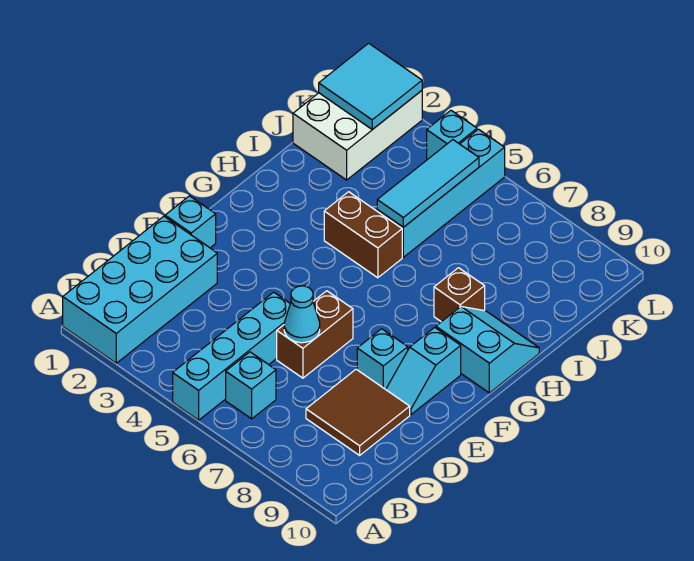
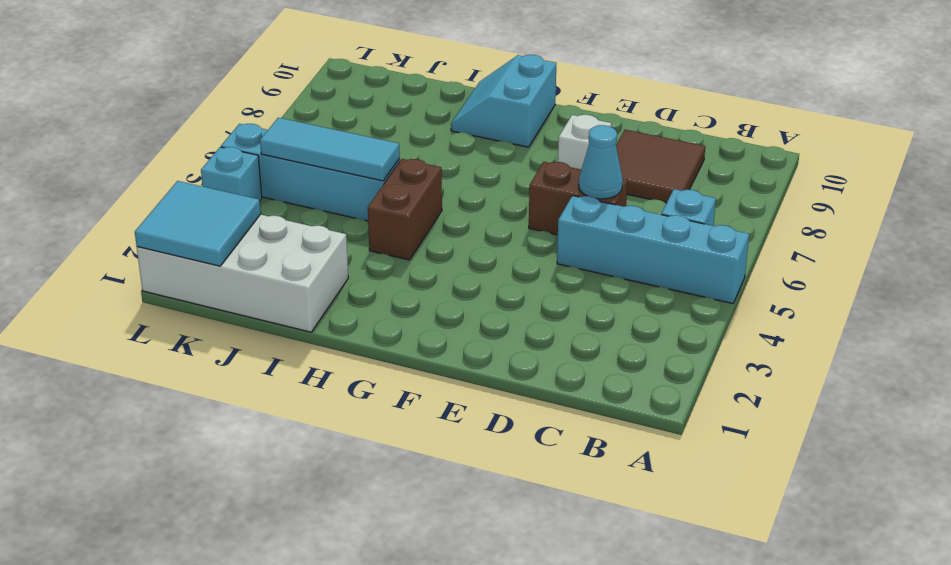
cyan 2x4 brick [63,216,217,363] -> none
cyan 1x1 brick [165,196,216,248] -> none
cyan 1x1 brick [357,329,408,389] -> white 1x1 brick [558,115,611,169]
cyan 1x2 slope [386,327,461,415] -> none
brown 1x1 brick [434,268,485,322] -> none
white 2x3 brick [293,91,422,180] -> white 2x4 brick [137,214,348,332]

